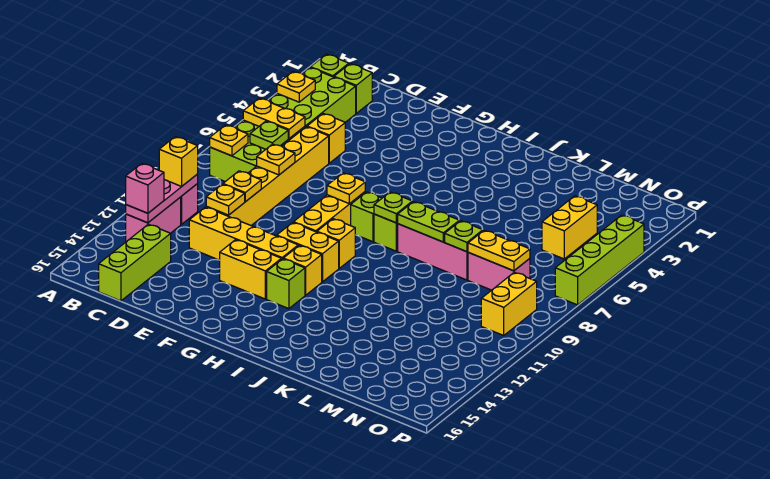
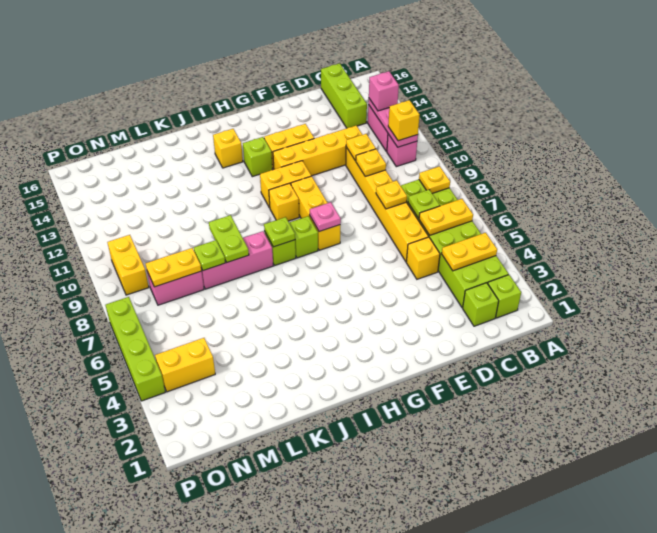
yellow 1x1 plate [277,72,315,102] -> yellow 1x2 plate [442,233,497,271]
yellow 1x1 plate [327,173,365,204] -> pink 1x1 plate [310,202,341,232]
yellow 1x1 brick [283,246,322,295] -> yellow 1x1 brick moved to [213,129,243,168]
lime 1x2 plate [398,202,459,242] -> lime 1x2 plate turned to [209,215,249,263]
yellow 1x2 brick [542,196,597,259] -> yellow 1x2 brick turned to [155,338,215,392]

